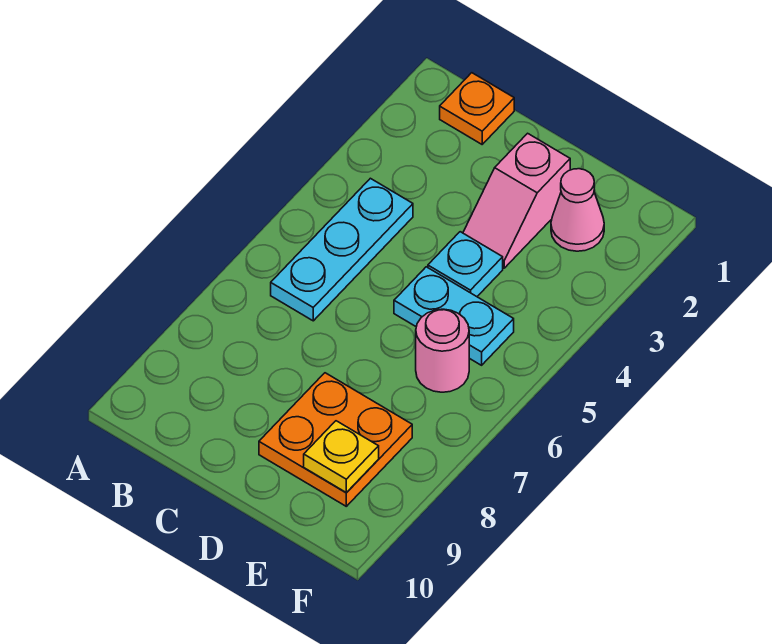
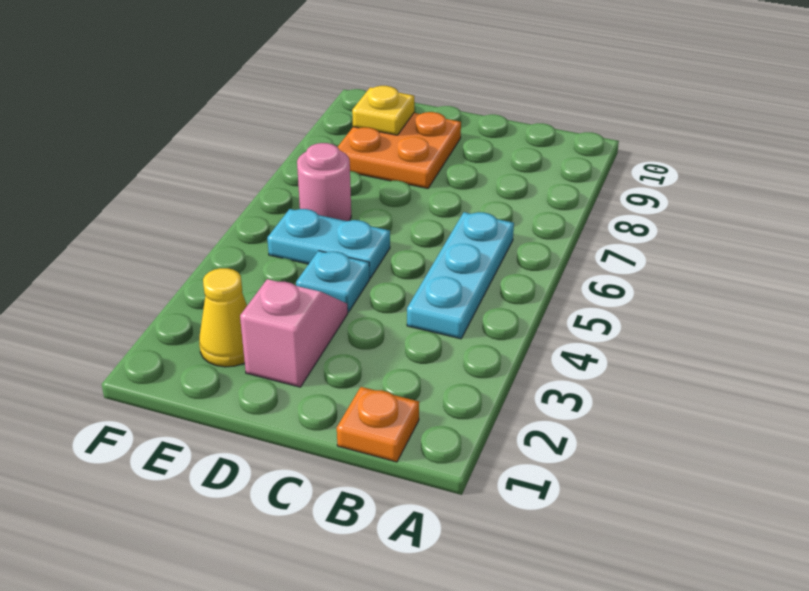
pink 1x1 cone [551,169,604,251] -> yellow 1x1 cone [199,268,247,367]

